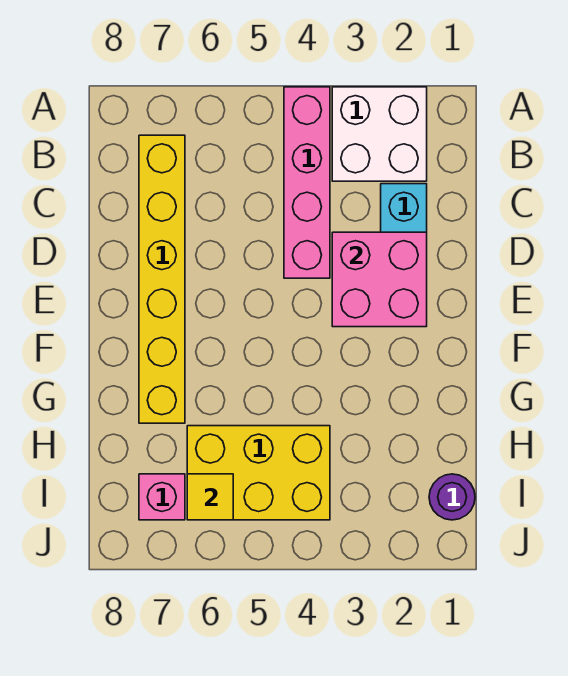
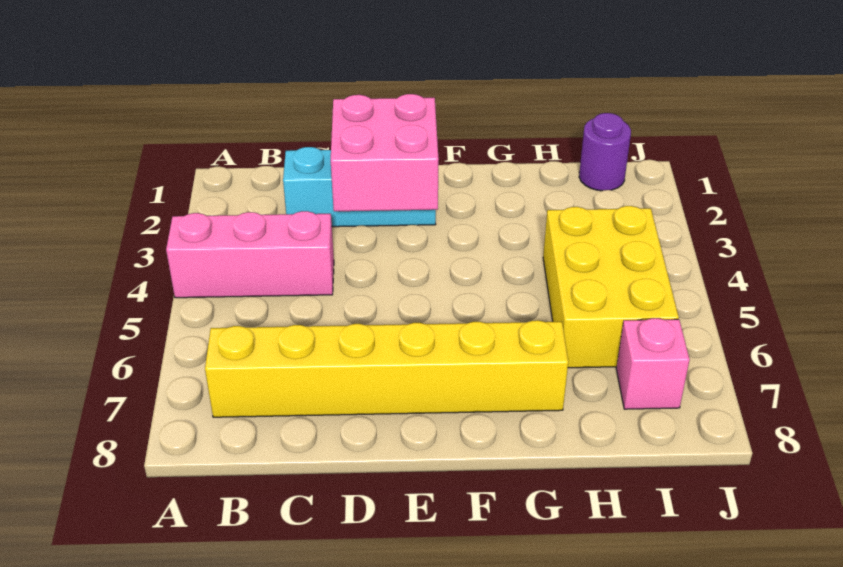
white 2x2 brick [332,87,427,181] -> none
pink 1x4 brick [284,87,330,278] -> pink 1x3 brick [166,211,334,298]
yellow 1x1 tile [187,474,233,520] -> none

